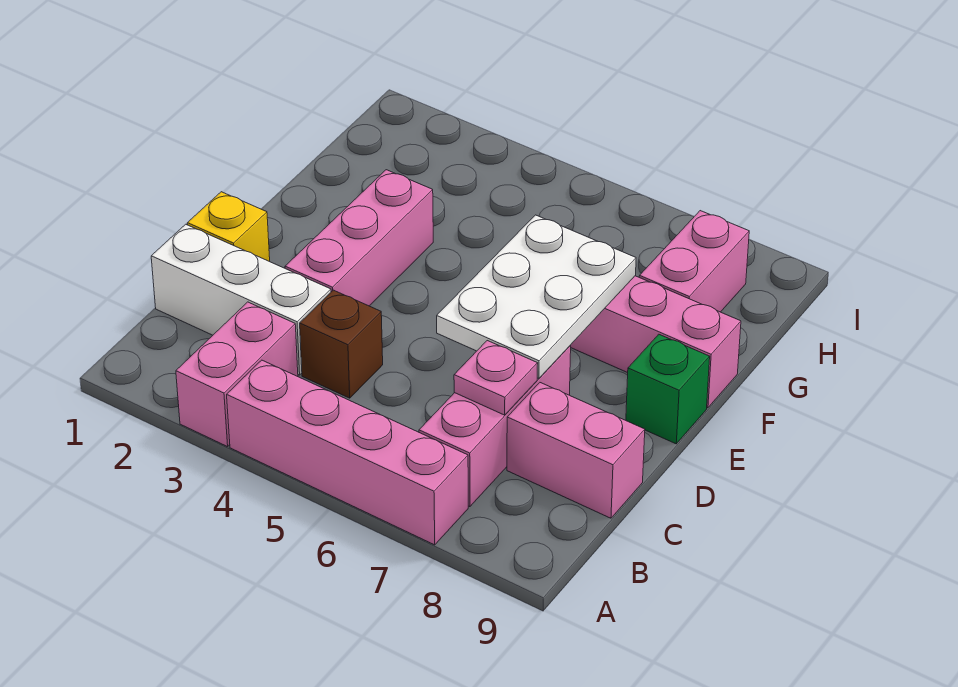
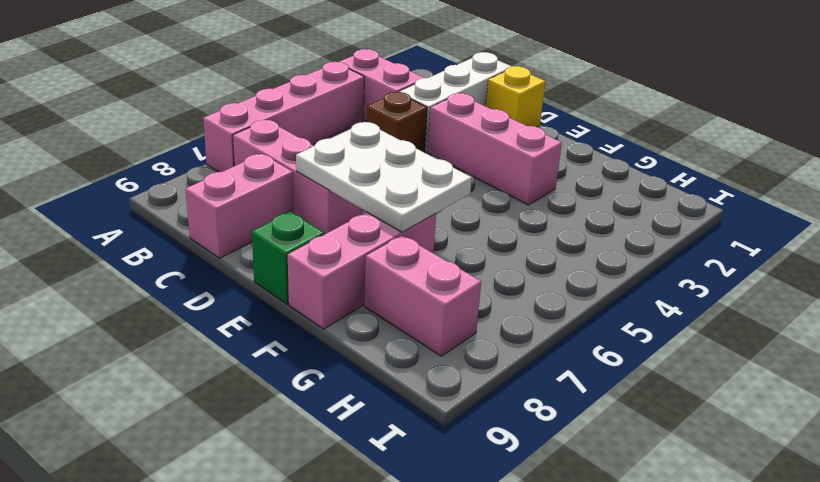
pink 1x1 plate [454,341,538,415] -> none

